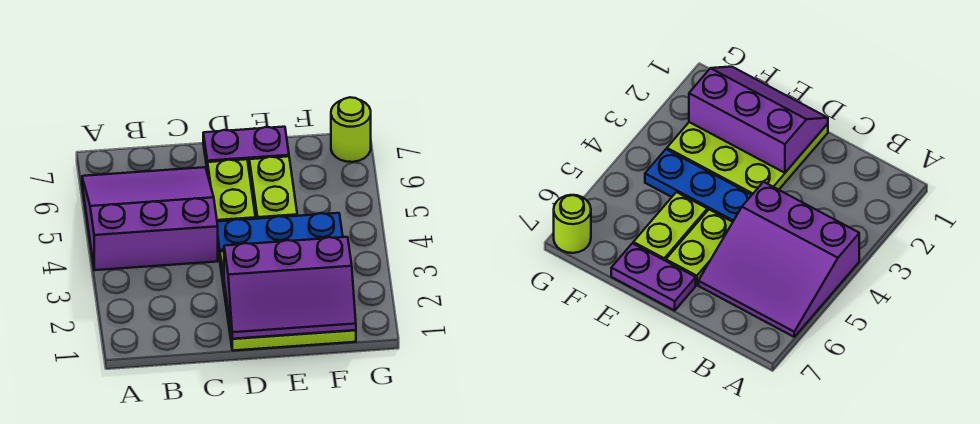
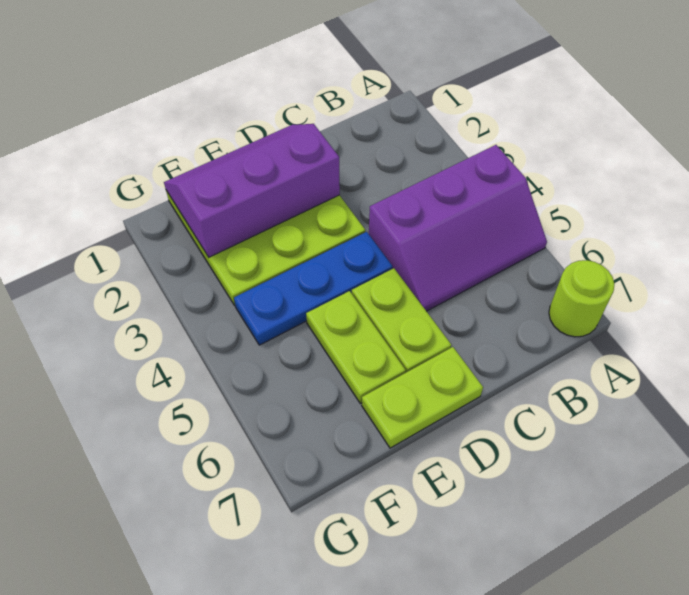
purple 3x3 slope [82,167,218,270] -> purple 2x3 slope [369,145,547,311]
purple 1x2 plate [203,127,289,172] -> lime 1x2 plate [362,347,483,448]
lime 1x1 round brick [331,97,371,162] -> lime 1x1 round brick moved to [549,260,614,337]

